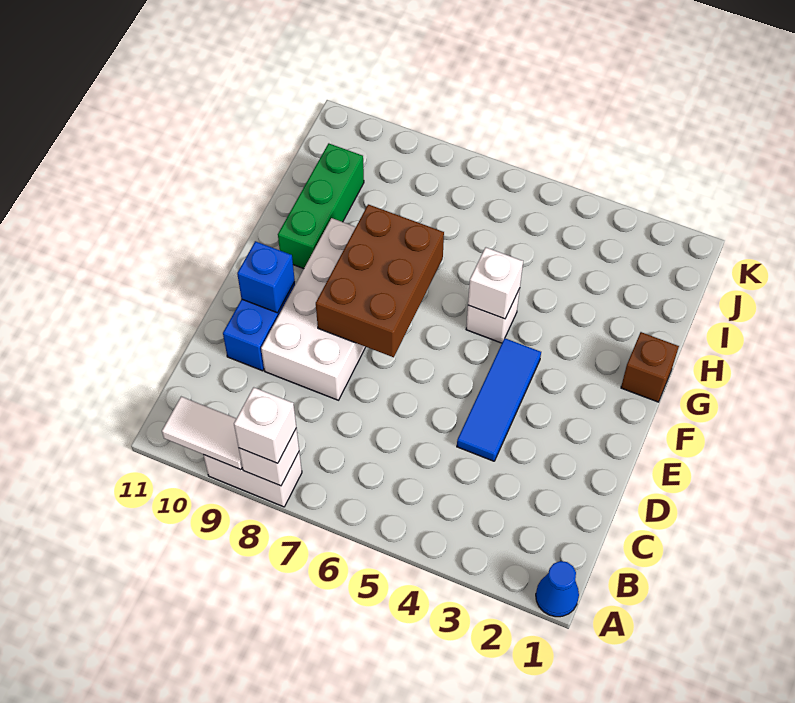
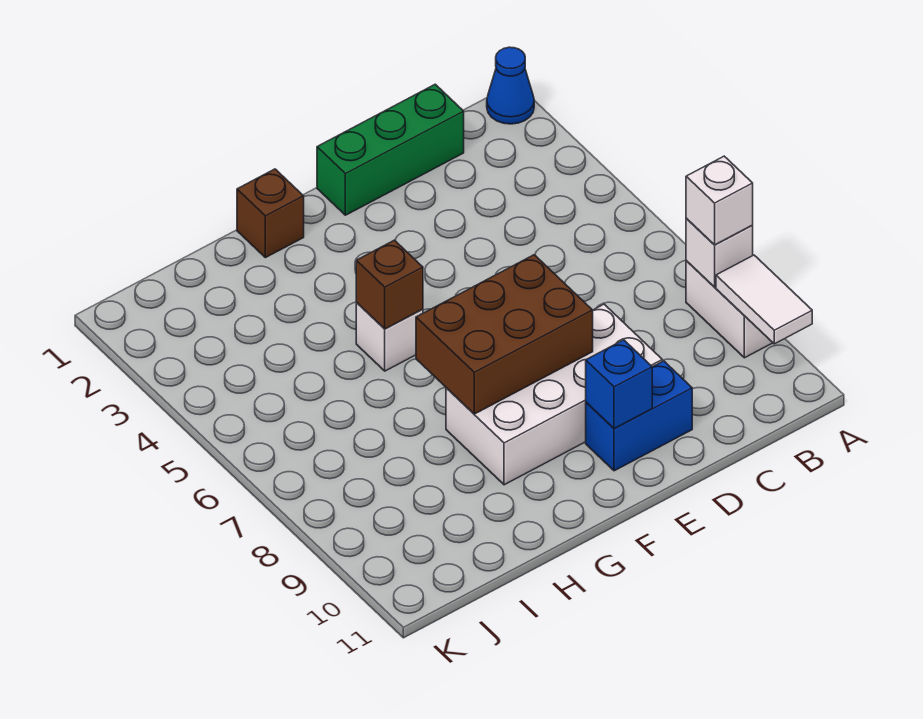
blue 1x3 tile [457,338,541,461] -> none
white 1x1 brick [468,247,523,319] -> brown 1x1 brick [356,240,423,329]
green 1x3 brick [278,143,364,269] -> green 1x3 brick moved to [317,84,464,215]

